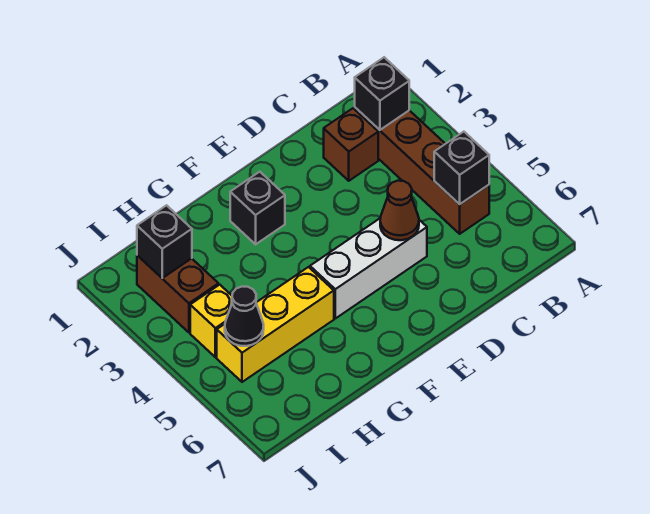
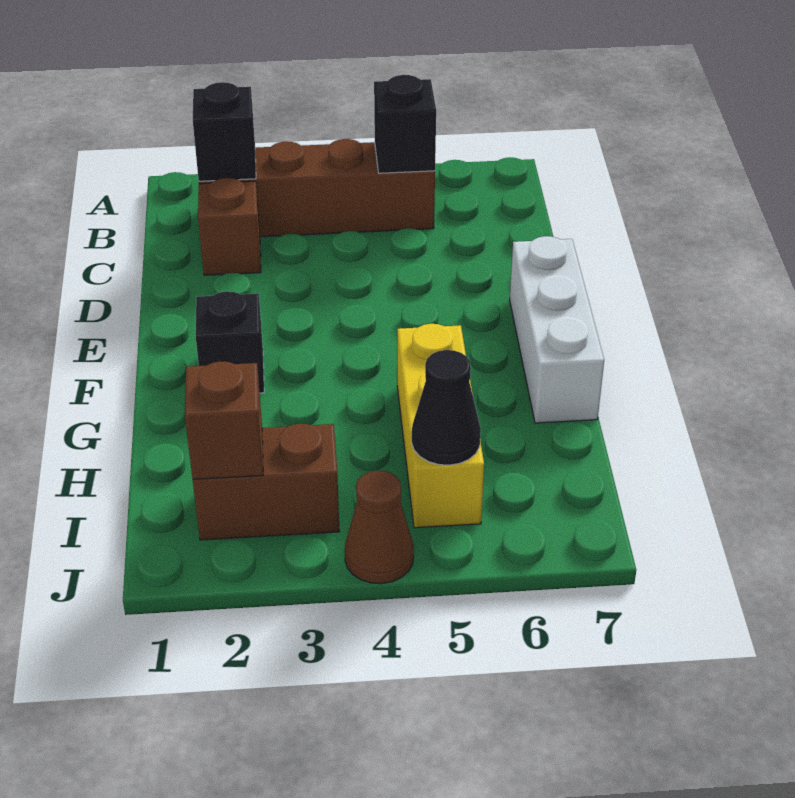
white 1x3 brick [310,219,427,318] -> white 1x3 brick moved to [510,236,604,423]
brown 1x1 cone [380,181,419,240] -> brown 1x1 cone moved to [345,470,414,584]
black 1x1 brick [137,205,192,278] -> brown 1x1 brick [185,361,263,479]
yellow 1x1 brick [190,285,232,357] -> none

